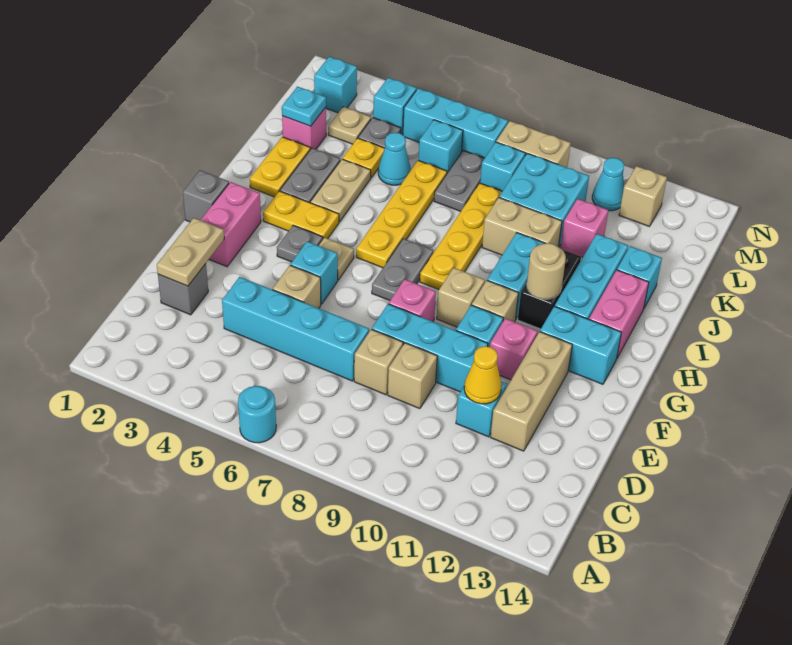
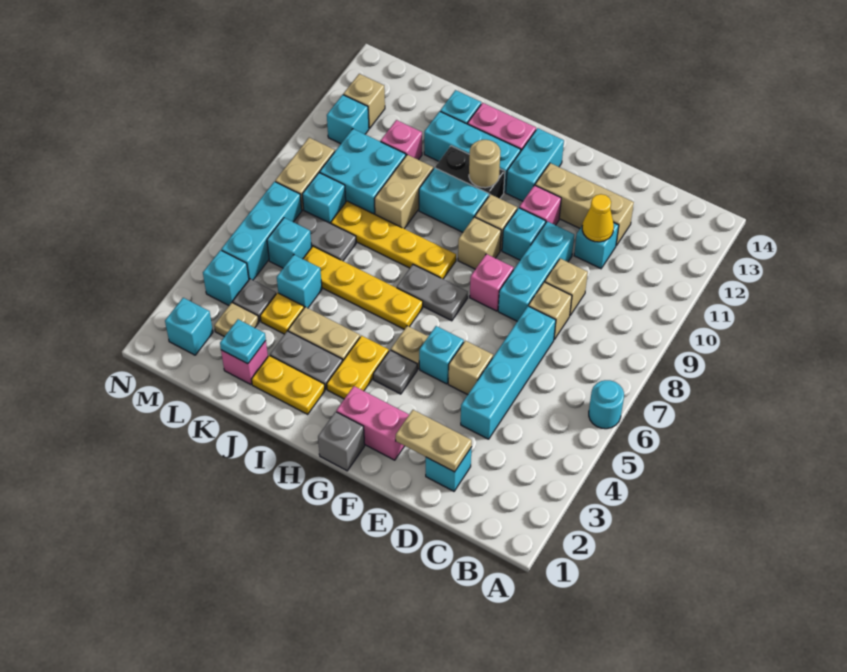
grey 1x1 brick [158,264,208,315] -> cyan 1x1 brick [426,447,472,491]
cyan 1x1 cone [378,133,411,185] -> cyan 1x1 brick [277,255,322,308]
cyan 1x1 cone [592,158,624,211] -> cyan 1x1 brick [327,95,369,144]

